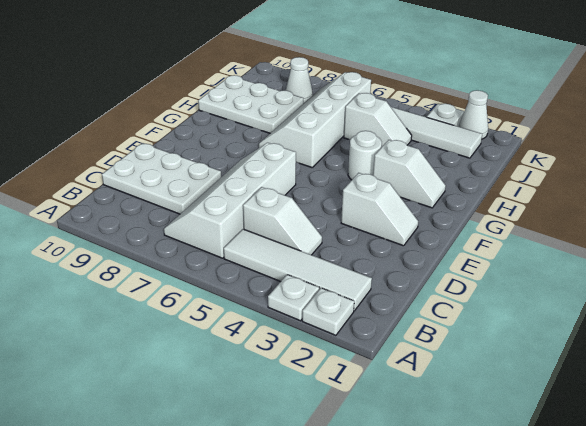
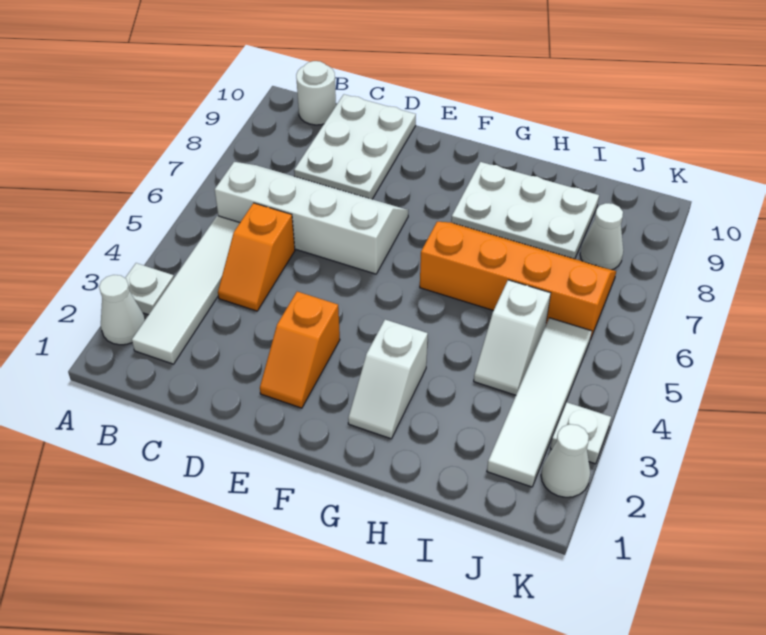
white 1x1 plate [302,288,354,335] -> white 1x1 cone [99,275,145,345]
white 1x2 slope [243,187,322,255] -> orange 1x2 slope [218,203,295,311]
white 1x2 slope [341,173,418,246] -> orange 1x2 slope [260,292,340,408]
white 1x1 round brick [348,131,382,180] -> white 1x1 round brick moved to [296,61,336,125]
white 2x4 slope [259,72,371,167] -> orange 2x4 slope [420,222,616,339]
white 2x3 plate [198,75,303,133] -> white 2x3 plate turned to [451,162,599,259]

